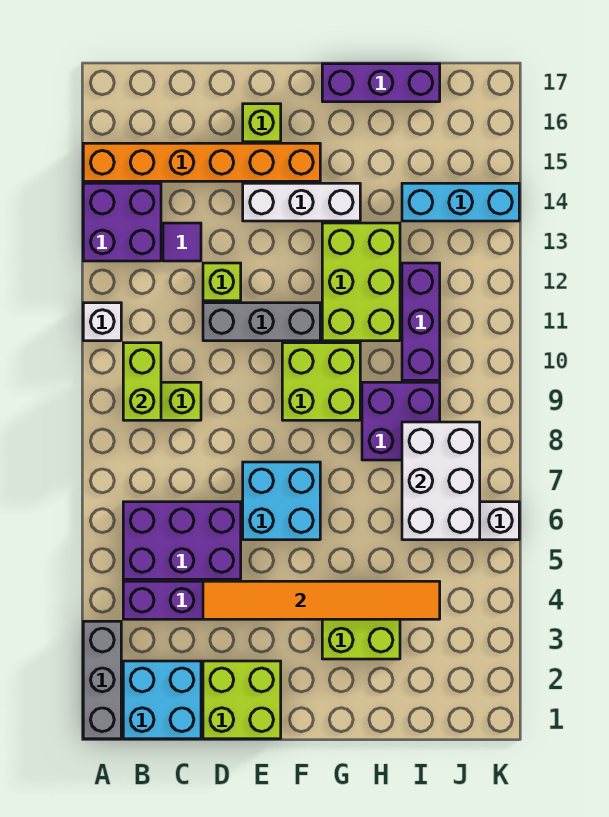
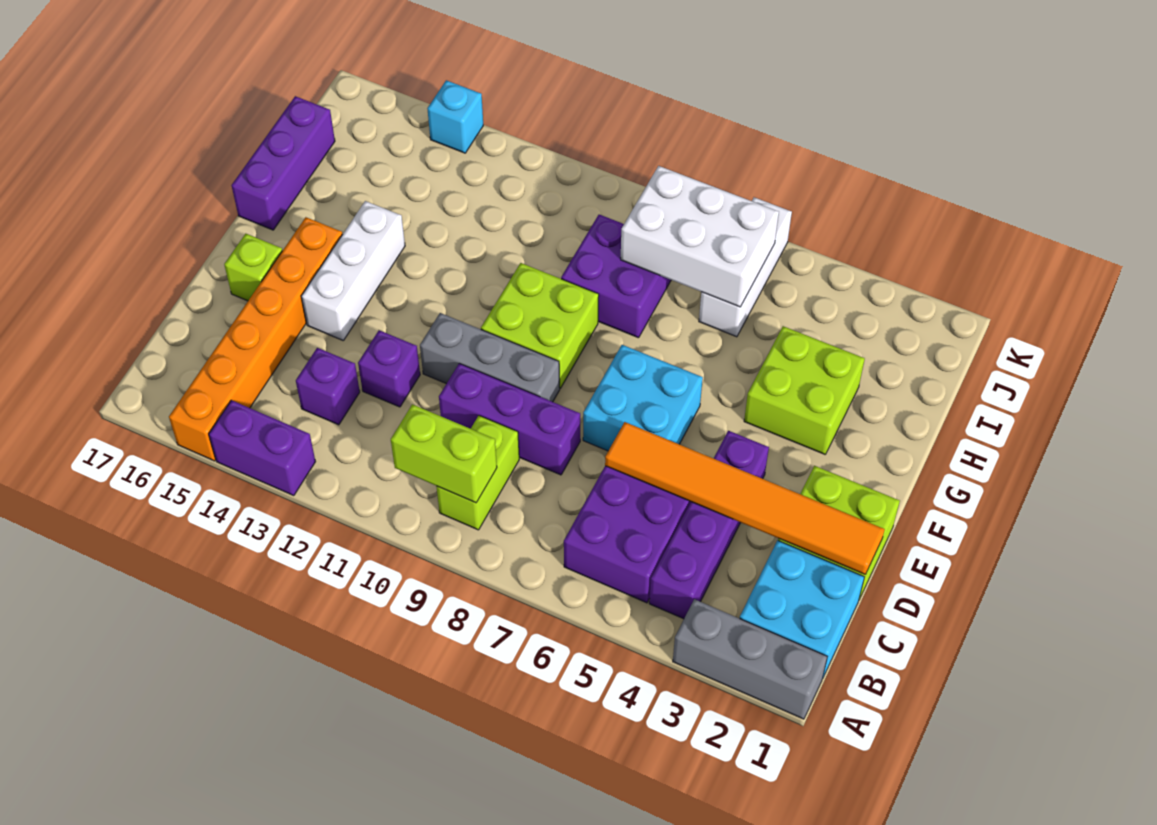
white 1x1 brick [83,303,121,341] -> none
purple 2x2 brick [83,183,161,261] -> purple 1x2 brick [209,400,316,496]
purple 1x1 tile [163,223,201,261] -> purple 1x1 brick [296,348,360,425]
orange 1x6 tile [203,581,440,619] -> orange 1x6 tile turned to [605,422,885,575]
grey 1x3 brick [203,303,320,341] -> grey 1x3 brick turned to [420,313,560,402]
lime 1x1 brick [203,263,241,301] -> purple 1x1 brick [358,330,420,407]
lime 2x3 brick [322,223,400,341] -> none
purple 1x3 brick [402,263,440,380] -> purple 1x3 brick moved to [439,363,580,475]
cyan 1x3 brick [402,183,519,221] -> cyan 1x1 brick [427,80,483,153]

